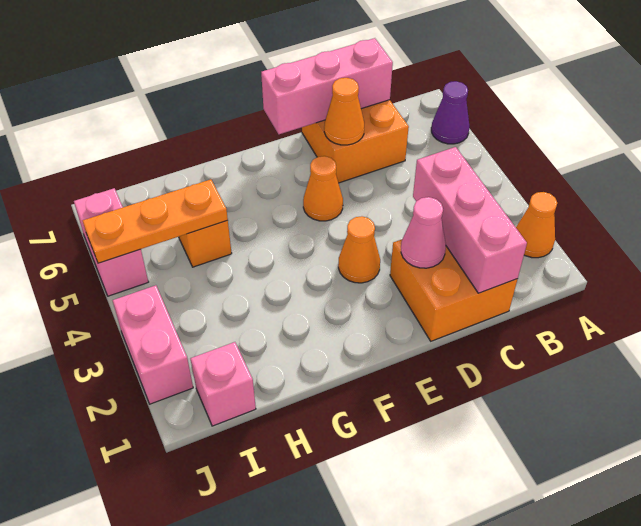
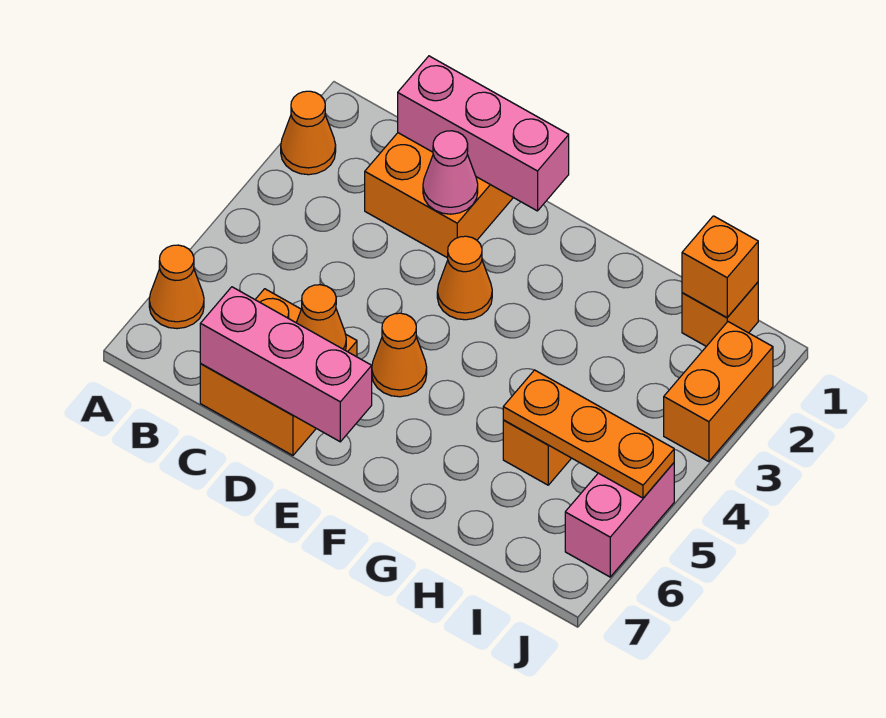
purple 1x1 cone [431,81,469,144] -> orange 1x1 cone [149,245,204,329]
pink 1x3 brick [413,147,527,293] -> pink 1x3 brick turned to [398,56,569,211]
pink 1x1 brick [190,342,256,426] -> orange 1x1 brick [682,282,758,346]
none -> orange 1x1 brick [682,216,758,318]
pink 1x2 brick [113,285,193,404] -> orange 1x2 brick [664,322,773,462]

